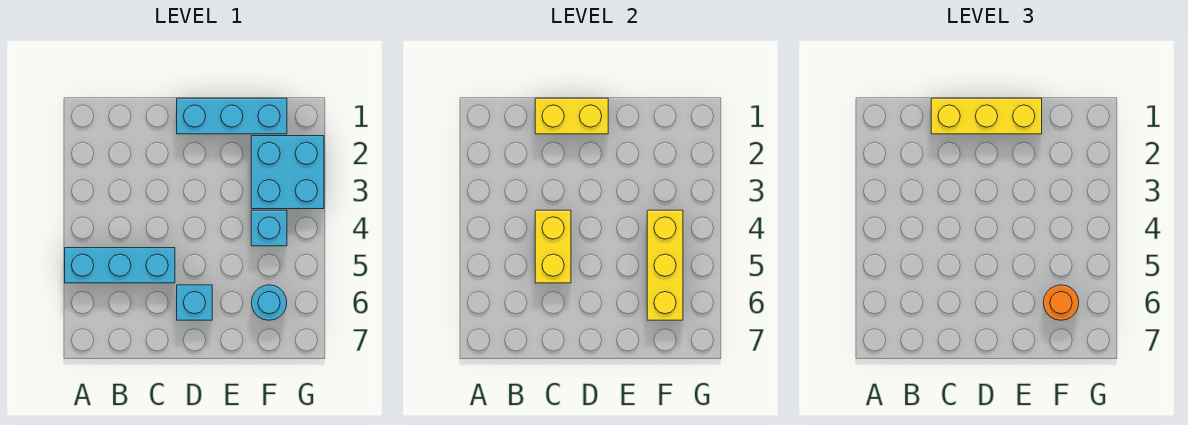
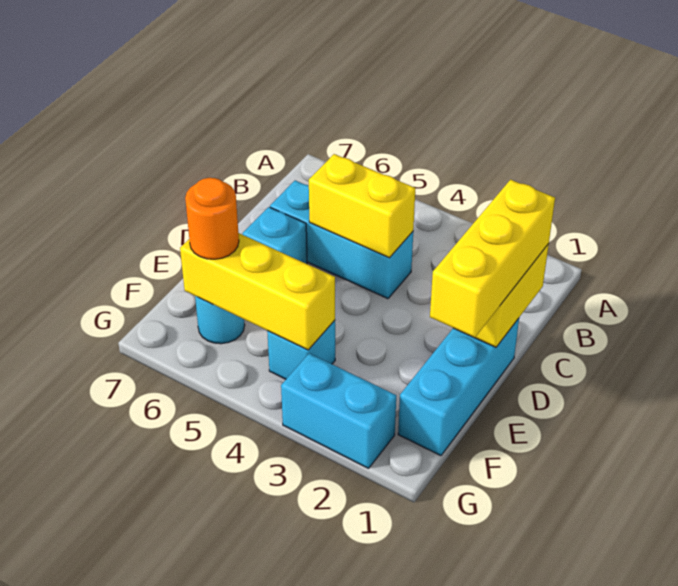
cyan 1x3 brick [65,248,175,283] -> cyan 1x3 brick turned to [270,180,413,299]
cyan 2x2 brick [251,136,324,209] -> cyan 1x2 brick [281,353,396,468]

